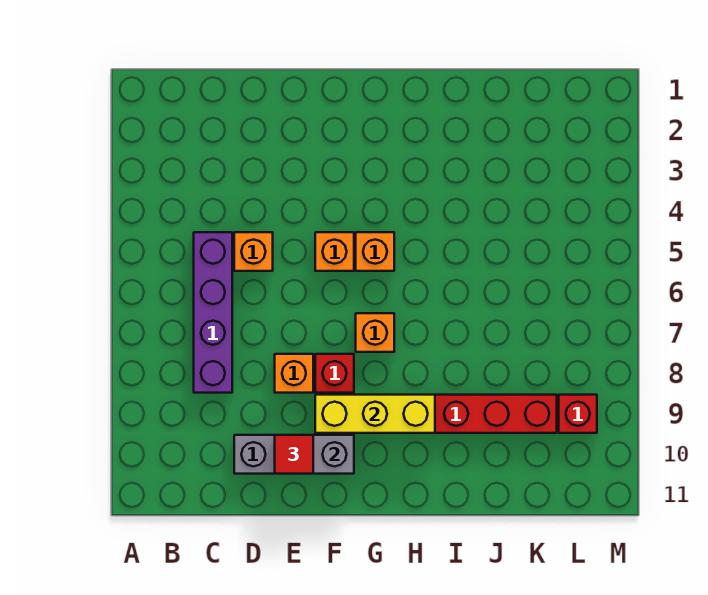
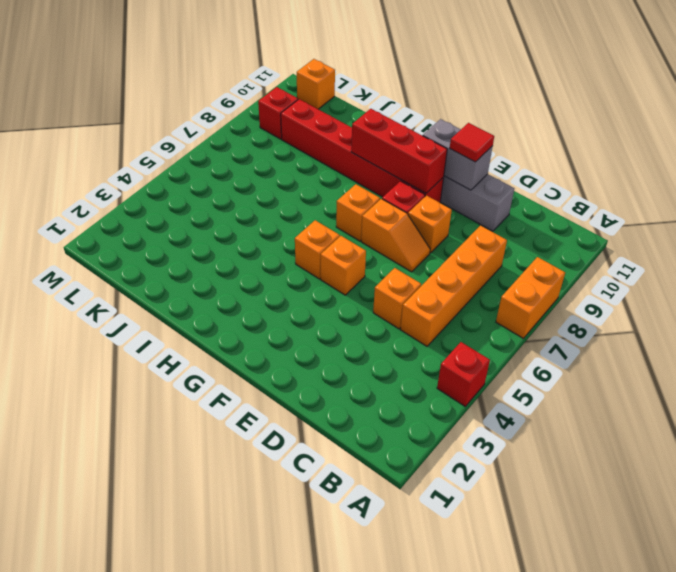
none -> red 1x1 brick [437,342,490,406]
none -> orange 1x2 brick [496,257,565,338]
purple 1x4 brick [194,232,232,393] -> orange 1x4 brick [401,225,507,346]
none -> orange 1x2 slope [361,199,430,272]
yellow 1x3 brick [315,395,435,433] -> red 1x3 brick [351,109,447,193]
none -> orange 1x1 brick [297,59,335,109]

